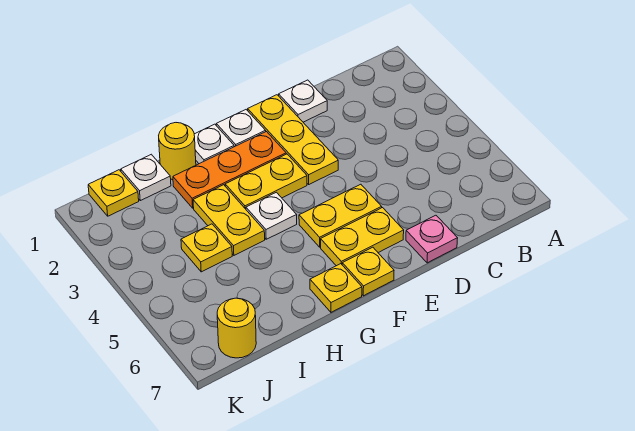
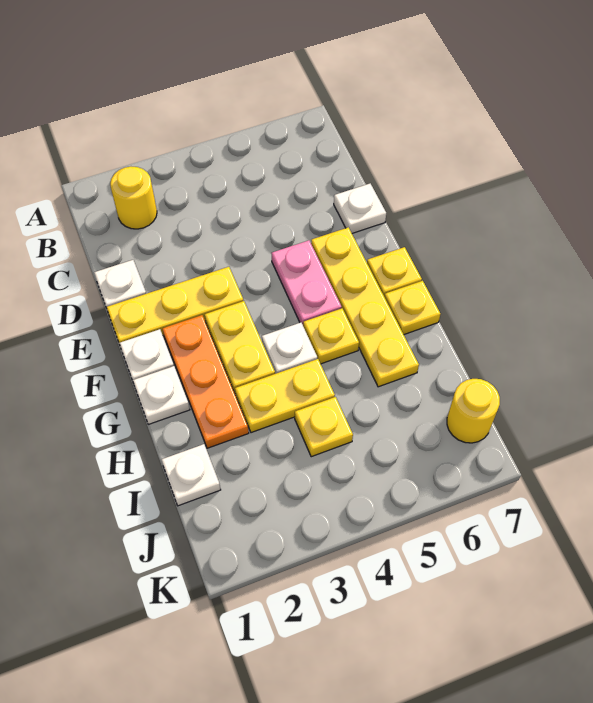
pink 1x1 plate [406,215,458,263] -> white 1x1 plate [334,184,386,233]
yellow 1x2 plate [299,184,382,247] -> pink 1x2 plate [271,240,342,324]
yellow 1x2 plate [321,208,404,266] -> yellow 1x4 plate [311,227,419,387]
yellow 1x1 round brick [159,123,196,180] -> yellow 1x1 round brick moved to [110,167,157,229]
yellow 1x1 plate [88,170,139,216] -> yellow 1x1 plate moved to [303,308,359,364]

